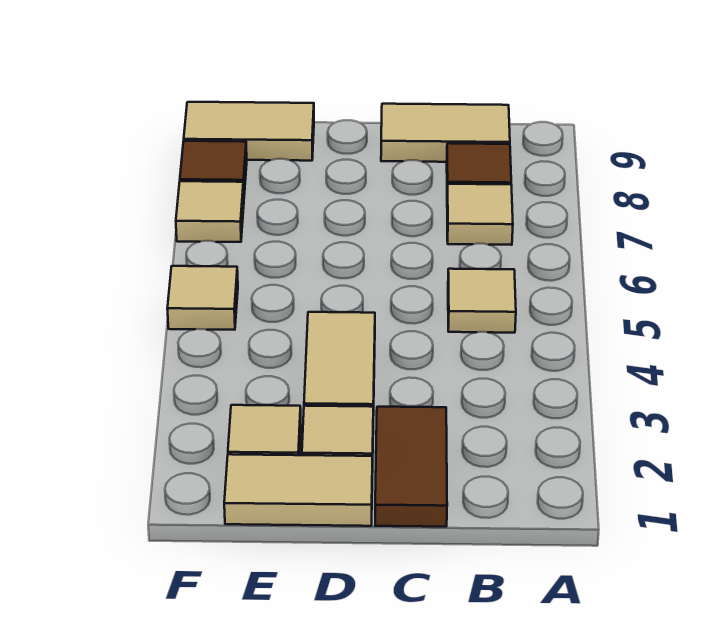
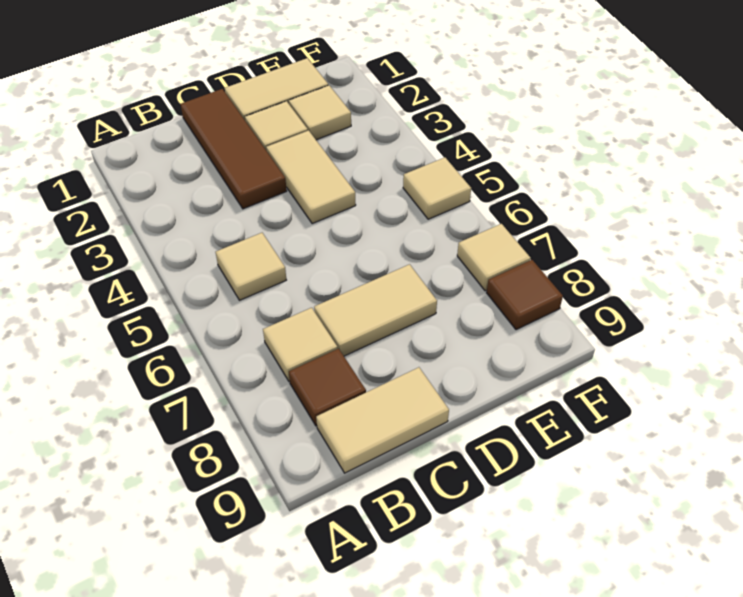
brown 1x2 tile [375,407,447,527] -> brown 1x3 tile [181,89,287,209]
tan 1x2 tile [184,102,314,161] -> tan 1x2 tile moved to [314,264,437,356]

